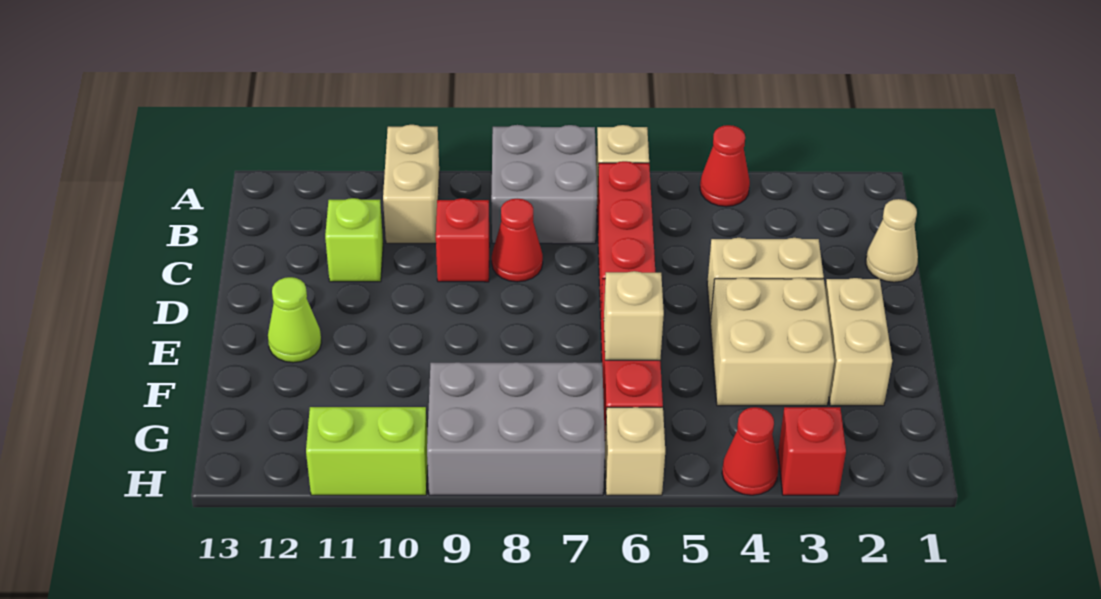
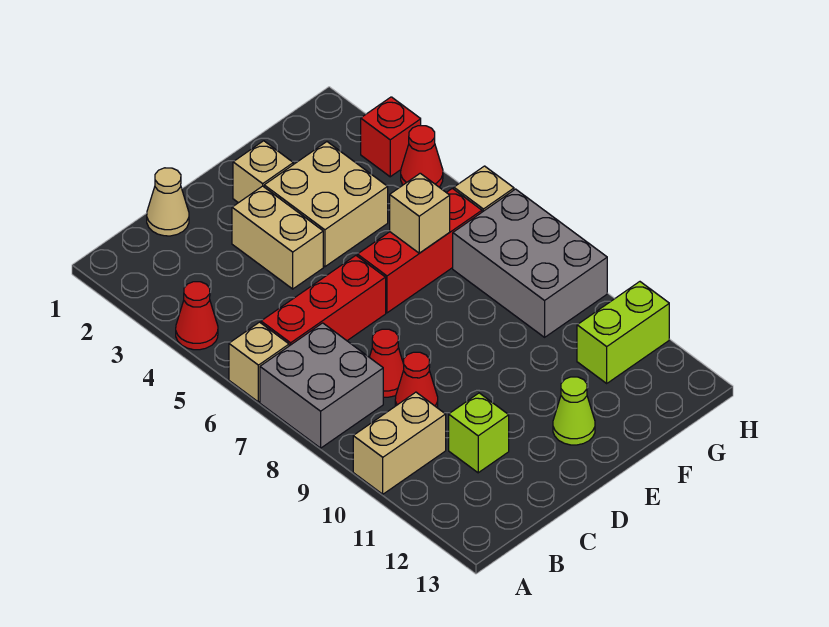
red 1x1 brick [436,198,490,282] -> red 1x1 cone [395,352,438,407]
tan 1x2 brick [825,278,892,406] -> tan 1x1 brick [233,141,293,203]
lime 1x2 brick [306,407,428,495] -> lime 1x2 brick turned to [577,282,669,383]

